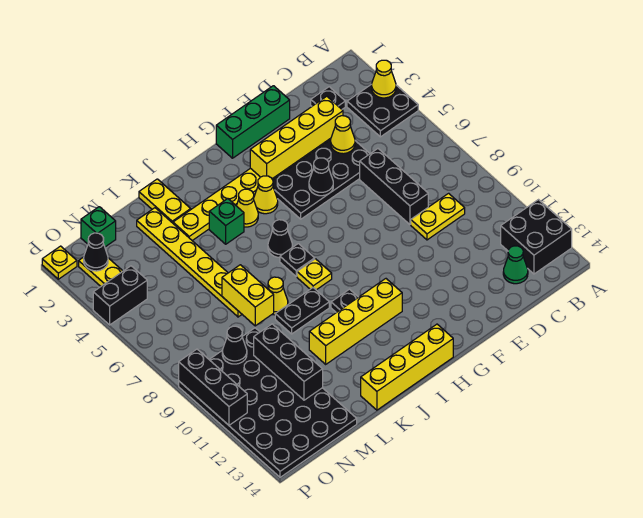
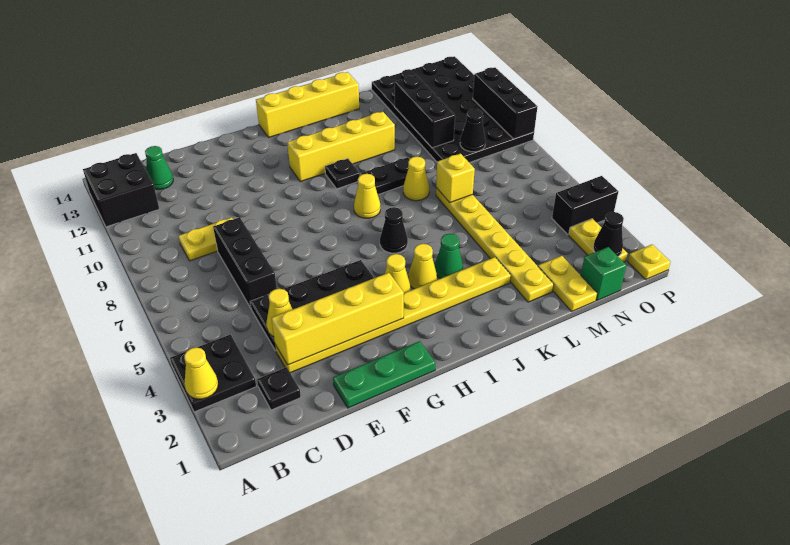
green 1x3 brick [216,86,290,158] -> green 1x3 plate [333,341,435,408]
black 1x1 cone [309,158,333,196] -> none
black 1x1 plate [280,244,315,276] -> none
yellow 1x1 plate [297,259,332,290] -> yellow 1x1 cone [354,174,380,218]
green 1x1 brick [209,199,244,244] -> green 1x1 cone [435,234,463,278]
yellow 1x2 plate [139,179,191,223] -> yellow 1x2 plate moved to [538,256,597,311]
yellow 1x2 brick [222,265,274,326] -> yellow 1x1 brick [436,154,475,203]

